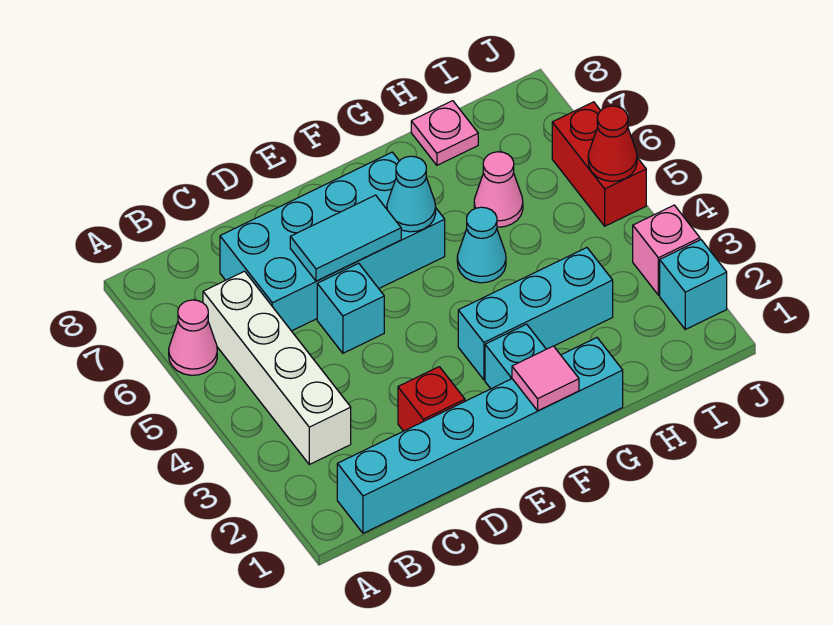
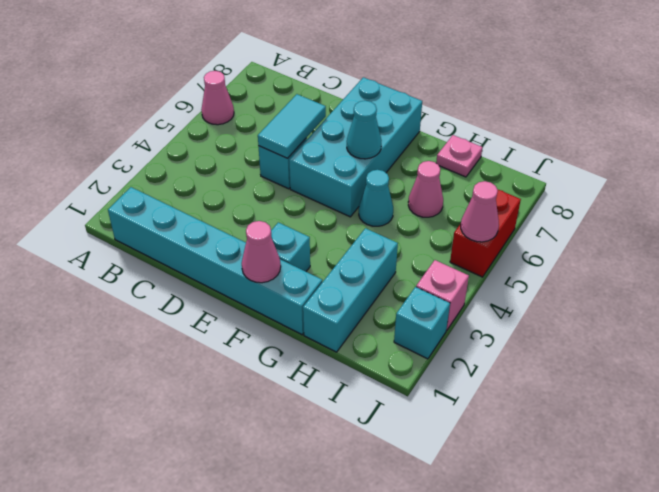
white 1x4 brick [203,271,351,464] -> none
cyan 2x4 brick [220,152,445,331] -> cyan 2x4 brick turned to [289,77,422,217]
red 1x1 brick [398,367,465,431] -> none
cyan 1x2 tile [290,195,401,281] -> cyan 1x2 tile turned to [258,94,326,158]
pink 1x1 tile [512,346,579,411] -> pink 1x1 cone [242,221,281,283]
cyan 1x3 brick [458,248,613,380] -> cyan 1x3 brick turned to [303,228,398,352]
red 1x1 cone [588,106,637,181] -> pink 1x1 cone [461,181,499,242]

